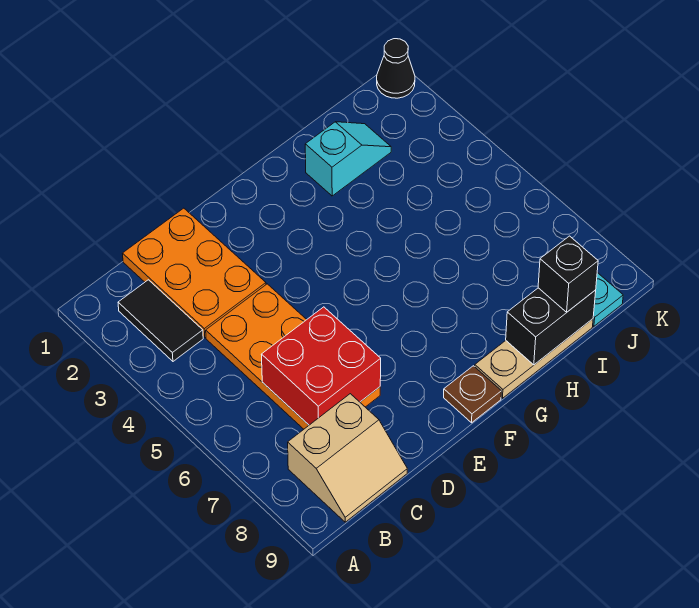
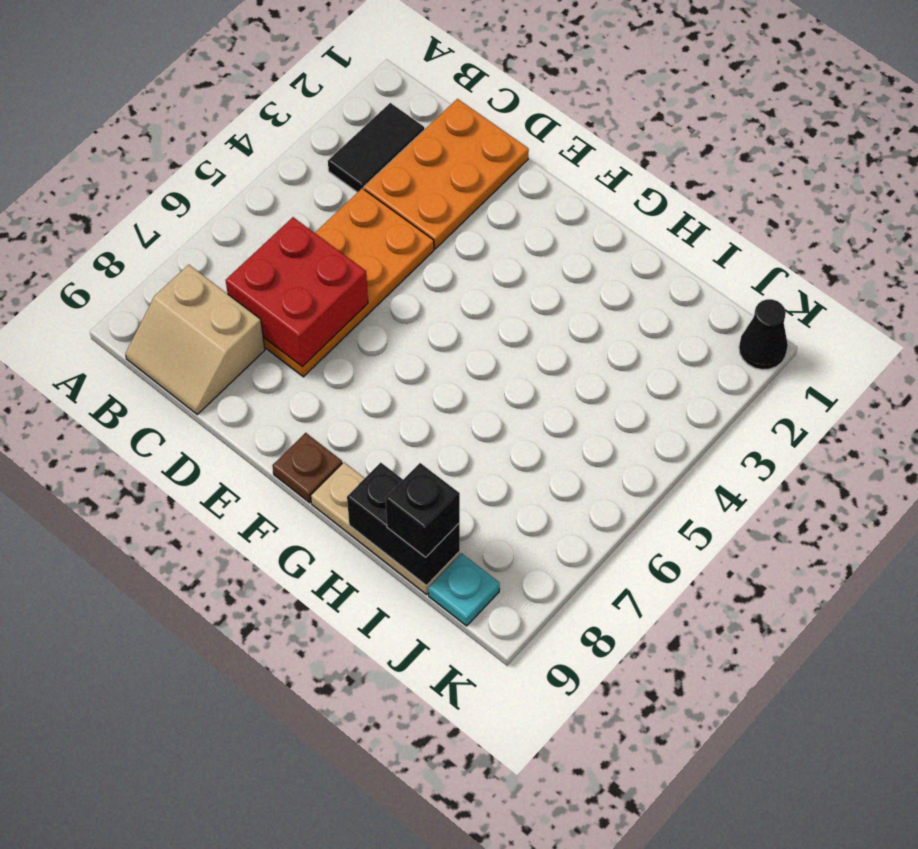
cyan 1x2 slope [305,122,391,196] -> none

